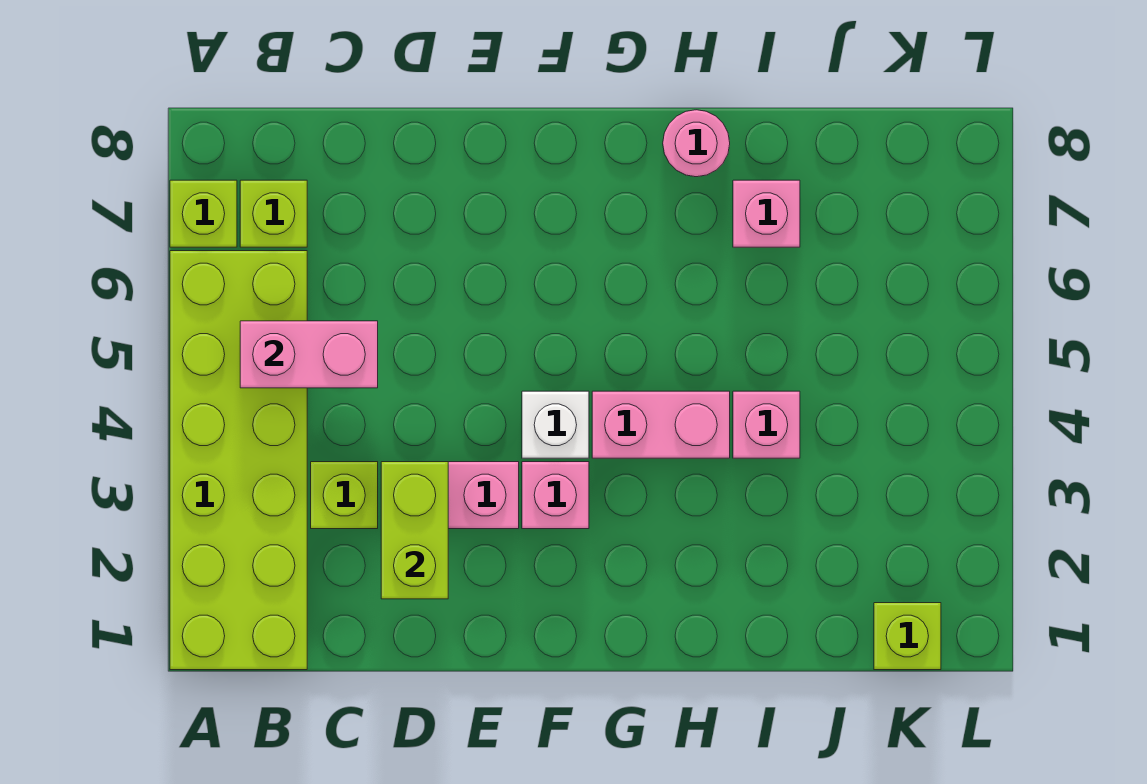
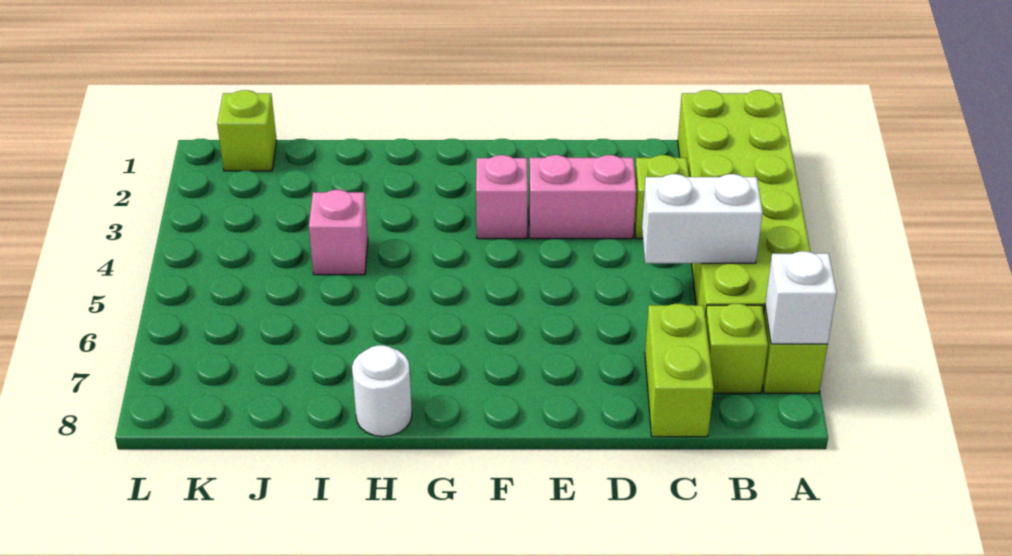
pink 1x2 brick [240,321,378,388] -> white 1x2 brick [642,174,763,263]
lime 1x2 brick [381,462,448,599] -> lime 1x2 brick moved to [645,304,714,437]
white 1x1 brick [522,391,589,458] -> white 1x1 brick moved to [765,251,837,344]
pink 1x2 brick [592,391,730,458] -> none
pink 1x1 round brick [663,110,730,177] -> white 1x1 round brick [352,345,412,437]
pink 1x1 brick [733,180,800,247] -> none

